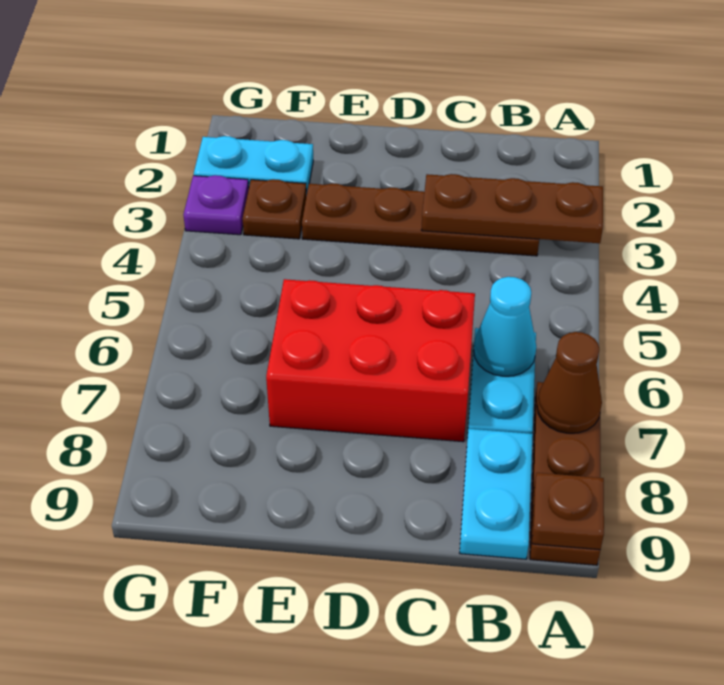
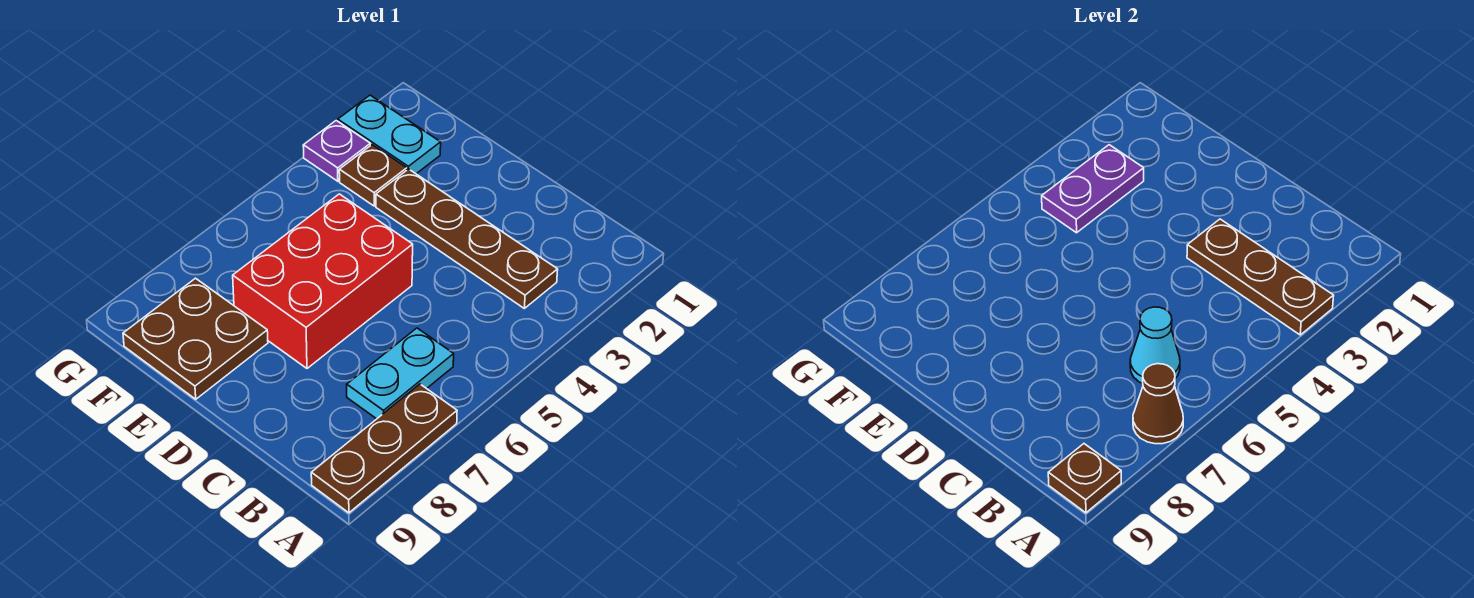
cyan 1x2 plate [460,429,533,559] -> none
red 2x3 brick [266,279,475,442] -> red 2x3 brick turned to [233,194,413,368]
none -> brown 2x2 plate [123,278,268,399]
none -> purple 1x2 plate [1042,145,1144,233]

